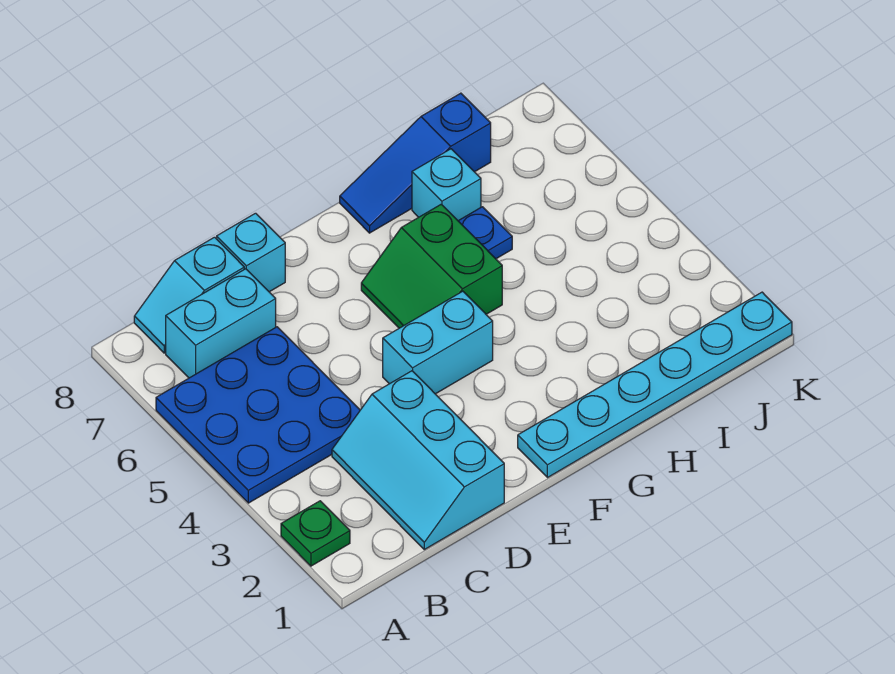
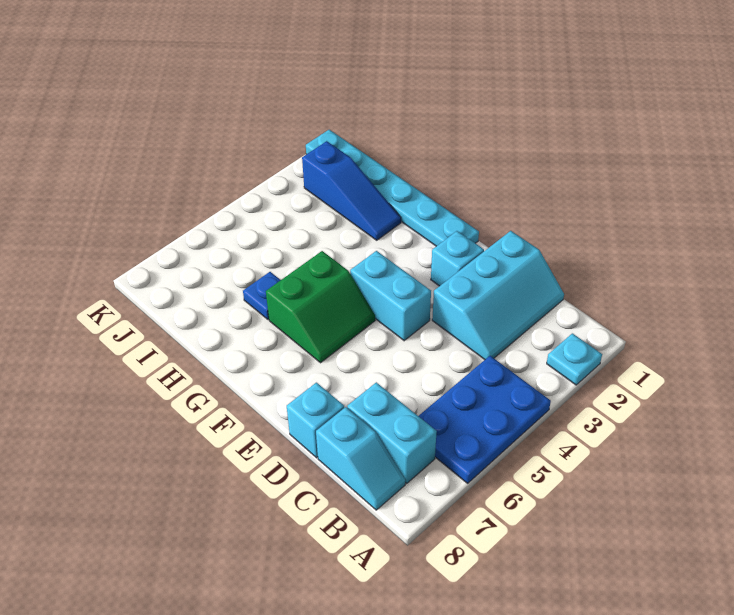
green 1x1 plate [281,501,350,566] -> cyan 1x1 plate [547,333,602,385]
blue 3x3 plate [156,327,360,503] -> blue 2x3 plate [419,356,551,483]
blue 1x3 slope [340,93,491,233] -> blue 1x3 slope moved to [302,141,401,240]
cyan 1x1 brick [412,149,481,221] -> cyan 1x1 brick moved to [431,231,484,286]

